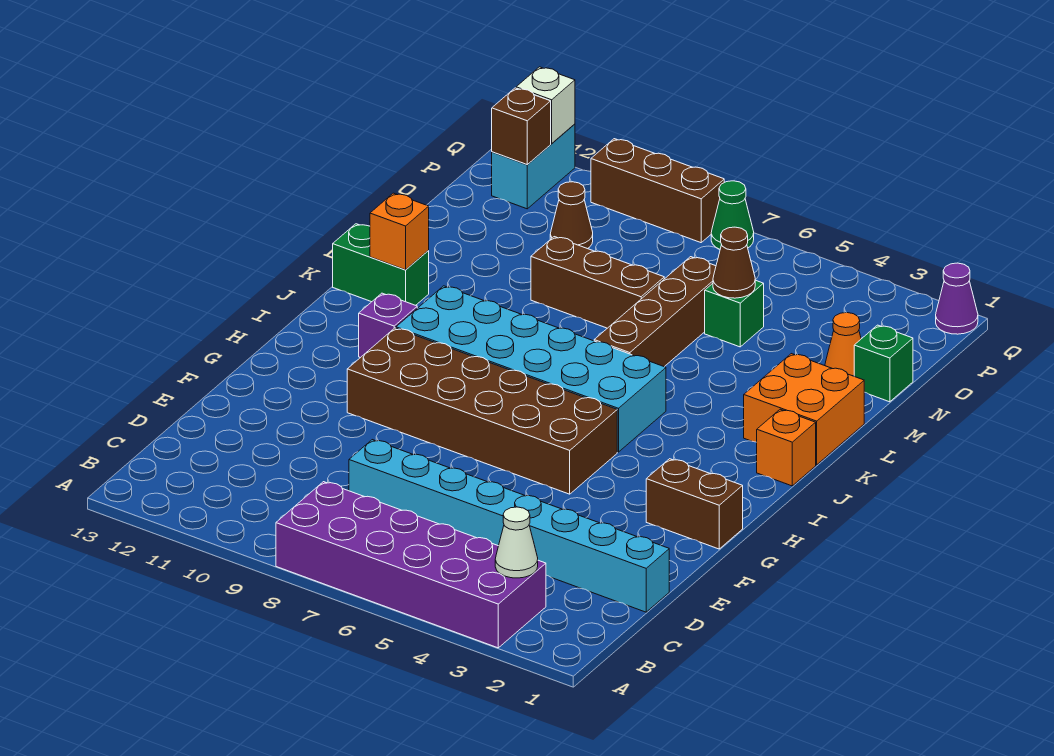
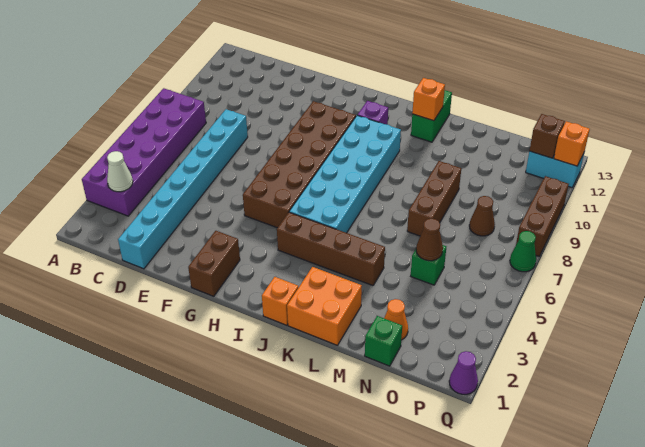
brown 1x4 brick [594,257,716,367] -> brown 1x4 brick moved to [277,212,385,286]
brown 1x1 cone [550,182,593,249] -> brown 1x1 cone moved to [469,196,495,236]
white 1x1 brick [516,67,575,143] -> orange 1x1 brick [554,121,590,166]

